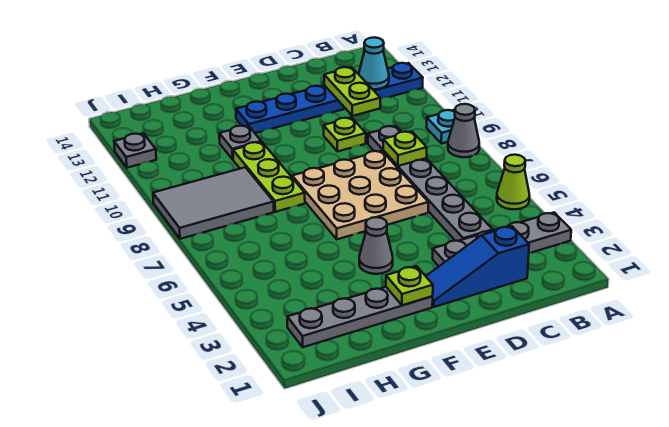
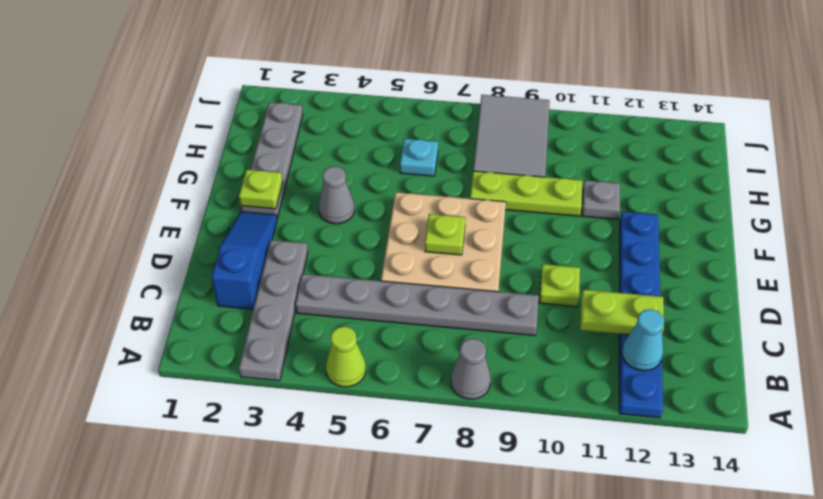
cyan 1x1 plate [426,110,455,144] -> cyan 1x1 plate moved to [400,139,438,176]
lime 1x1 plate [383,131,427,166] -> lime 1x1 plate moved to [425,214,466,255]
grey 1x1 plate [114,133,156,168] -> none

